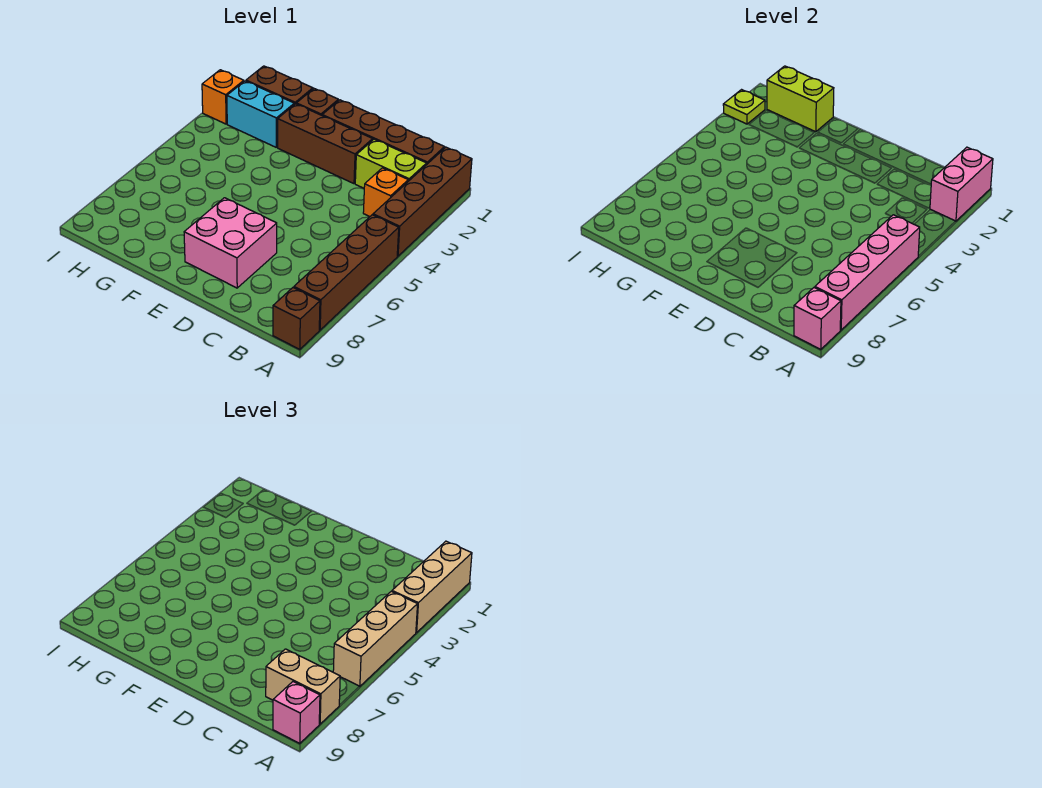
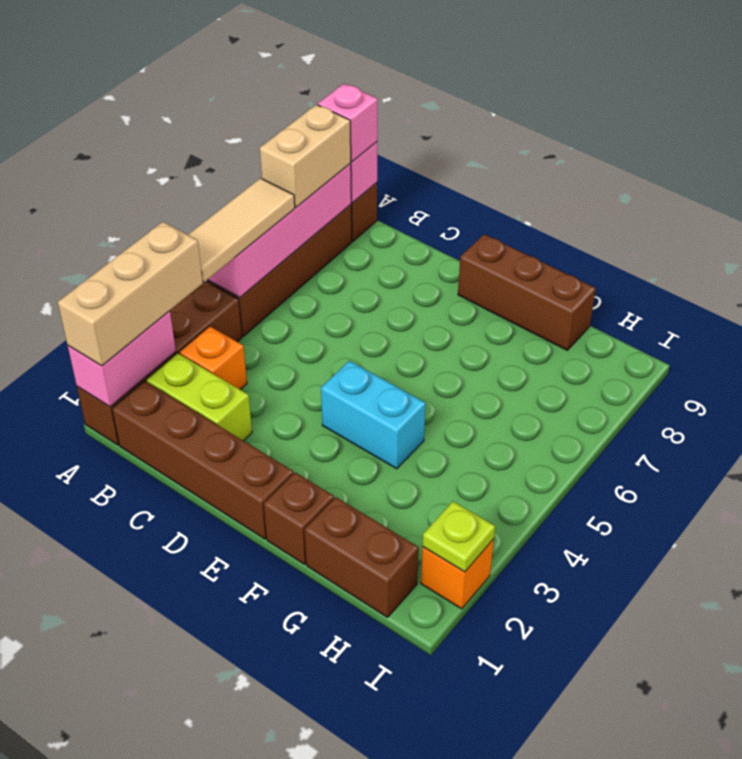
tan 1x3 brick [333,591,418,686] -> tan 1x3 tile [188,178,295,282]
tan 1x2 brick [266,649,340,724] -> tan 1x2 brick turned to [260,105,351,207]
brown 1x3 brick [278,104,373,184] -> brown 1x3 brick moved to [458,234,596,350]
pink 2x2 brick [184,198,277,288] -> none
lime 1x2 brick [767,66,834,132] -> none
cyan 1x2 brick [227,81,294,147] -> cyan 1x2 brick moved to [321,361,426,469]

